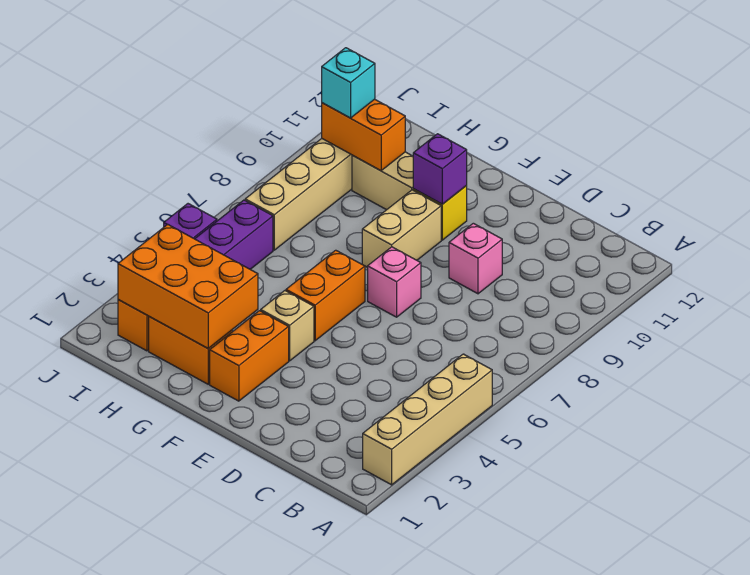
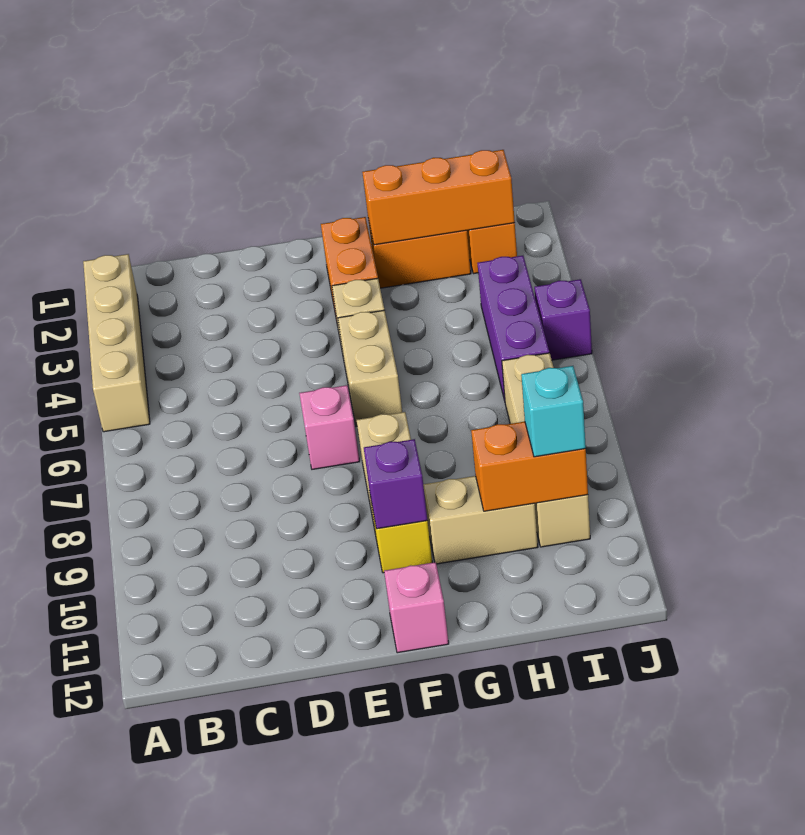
pink 1x1 brick [449,223,502,294] -> pink 1x1 brick moved to [384,562,449,653]
orange 1x2 brick [286,250,365,341] -> tan 1x2 brick [338,310,402,426]
orange 2x3 brick [118,224,258,348] -> orange 1x3 brick [362,150,515,245]

